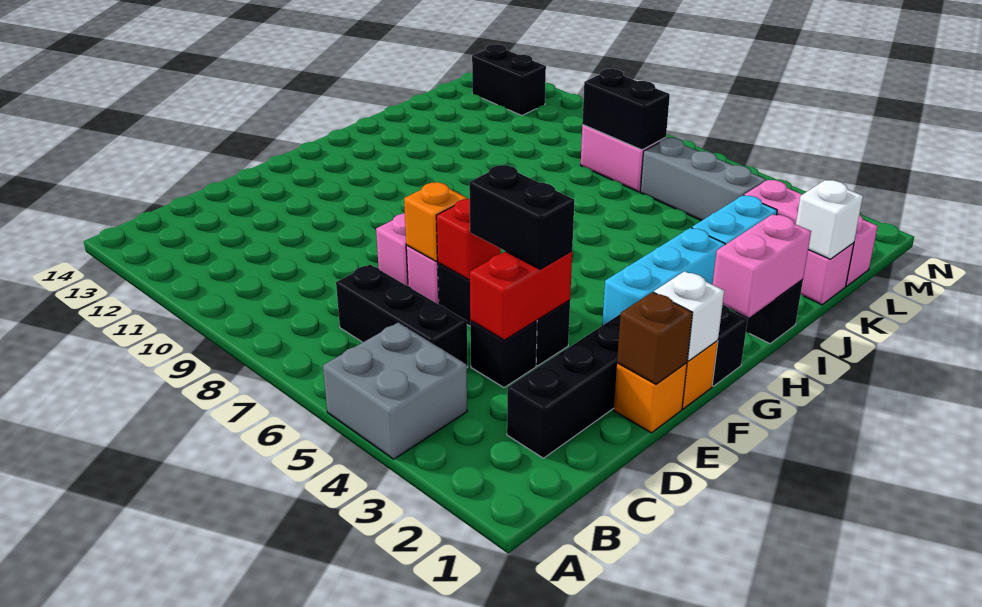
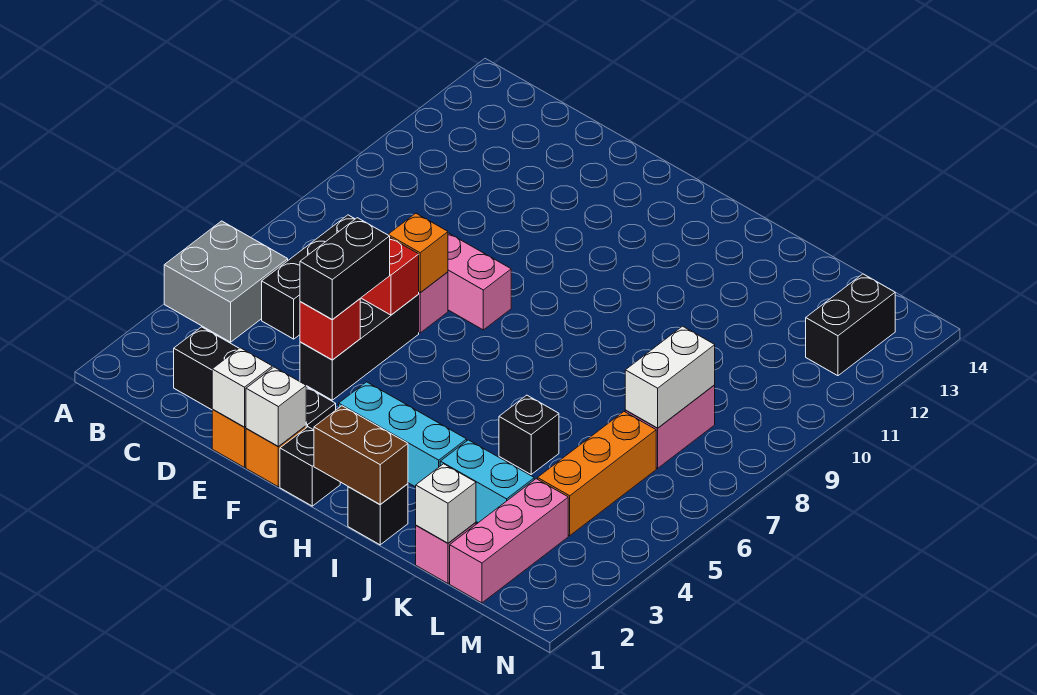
black 1x1 brick [470,321,537,388] -> black 1x1 brick moved to [499,395,559,474]
red 1x2 brick [470,251,572,340] -> red 1x1 brick [300,299,360,360]
brown 1x1 brick [617,292,692,384] -> white 1x1 brick [212,348,272,427]
pink 1x2 brick [713,214,811,318] -> brown 1x2 brick [314,406,408,504]
grey 1x3 brick [640,138,766,221] -> orange 1x3 brick [538,412,656,536]
black 1x2 brick [582,69,670,150] -> white 1x2 brick [625,326,715,428]

